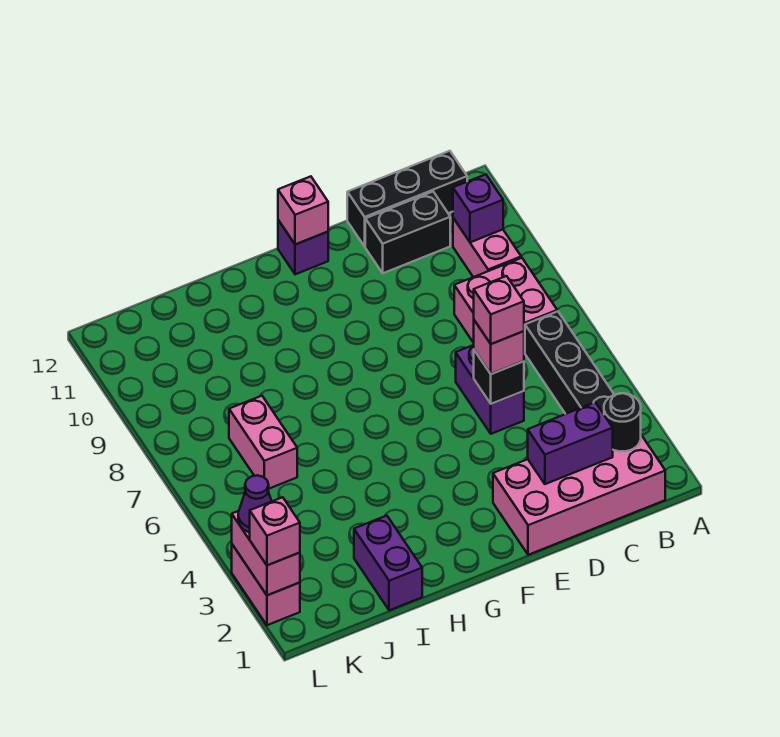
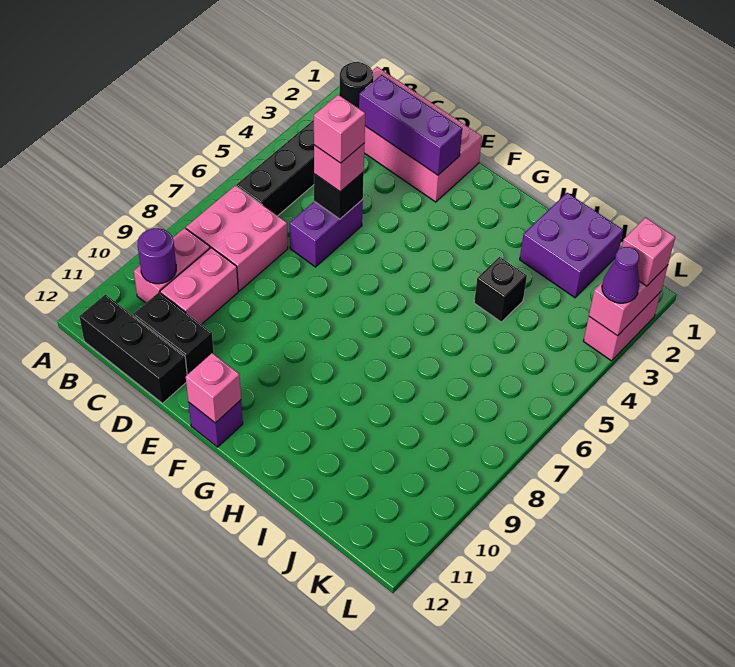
purple 1x1 brick [453,174,503,242] -> purple 1x1 round brick [138,228,176,284]
purple 1x2 brick [528,402,613,484] -> purple 1x3 brick [359,75,462,175]
purple 1x2 brick [354,516,422,610] -> purple 2x2 brick [520,193,623,298]
none -> black 1x1 brick [474,257,527,322]
pink 1x2 brick [229,396,297,489] -> pink 1x2 brick moved to [160,248,238,325]

